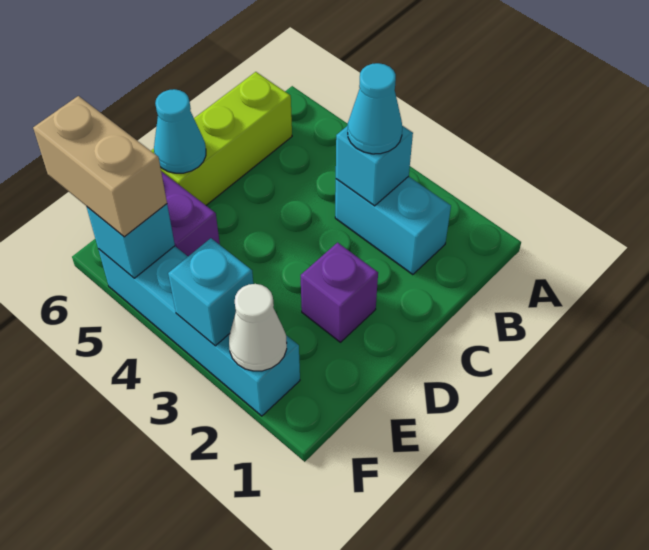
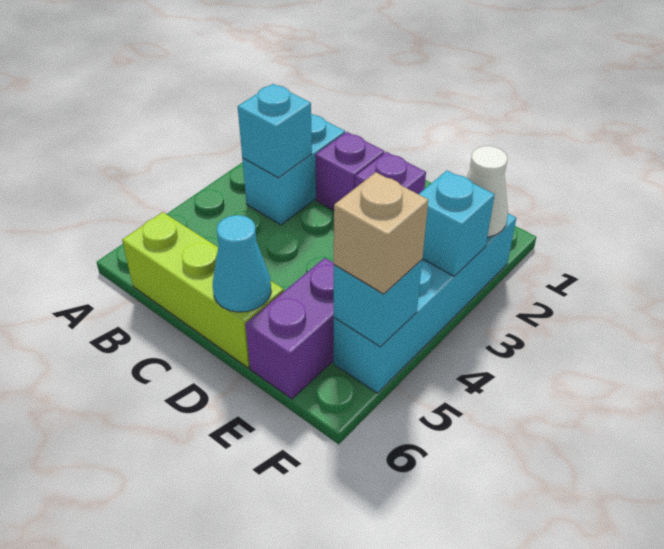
cyan 1x1 cone [348,63,402,154] -> none
none -> purple 1x1 brick [315,132,384,211]
tan 1x2 brick [33,96,167,237] -> tan 1x1 brick [334,172,428,294]

